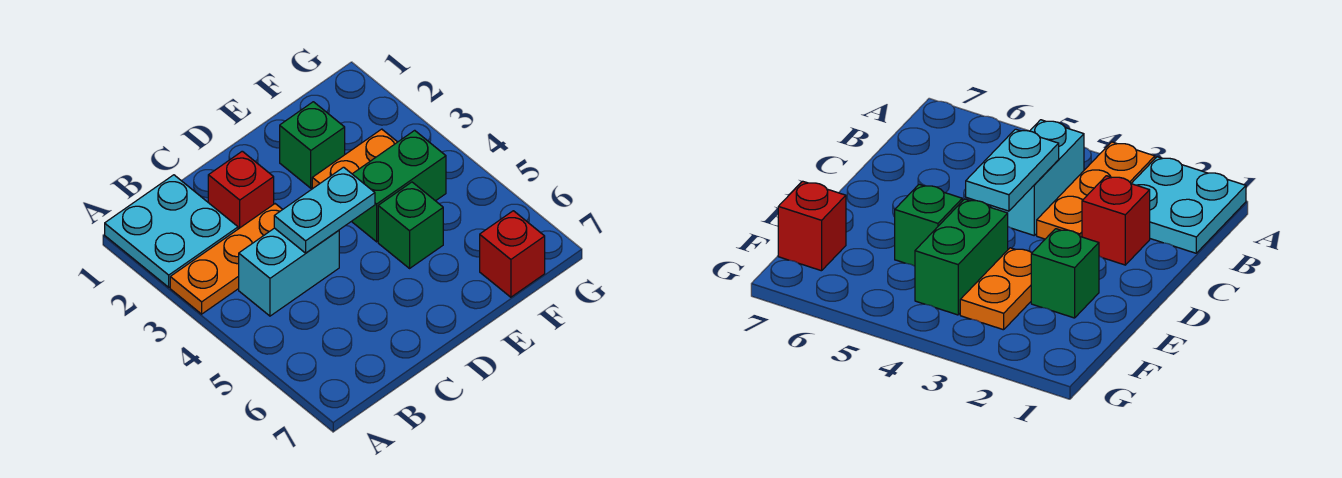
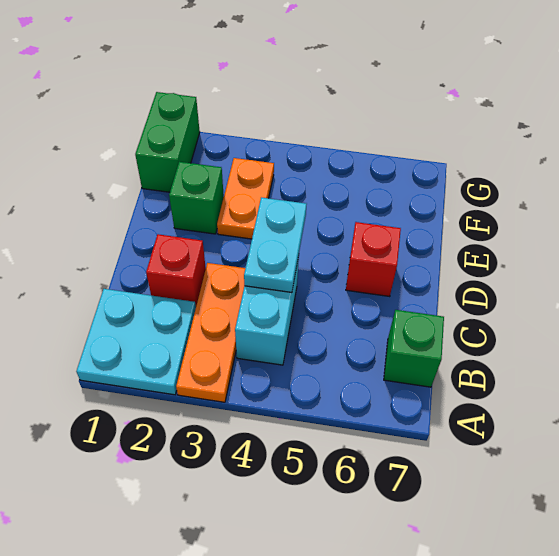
green 1x2 brick [351,130,446,242] -> green 1x2 brick moved to [135,92,200,192]
green 1x1 brick [378,182,443,268] -> green 1x1 brick moved to [384,310,444,387]
red 1x1 brick [480,211,545,297] -> red 1x1 brick moved to [346,222,401,297]

